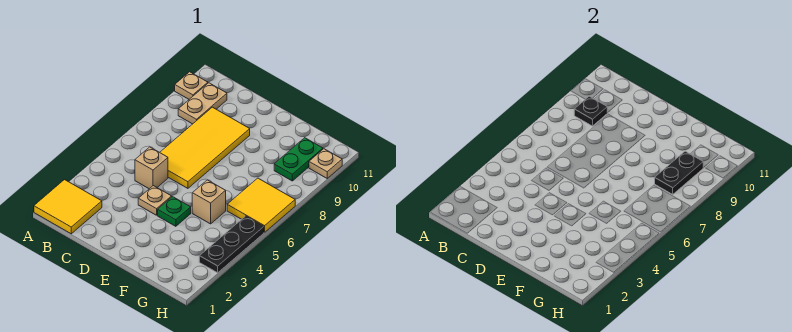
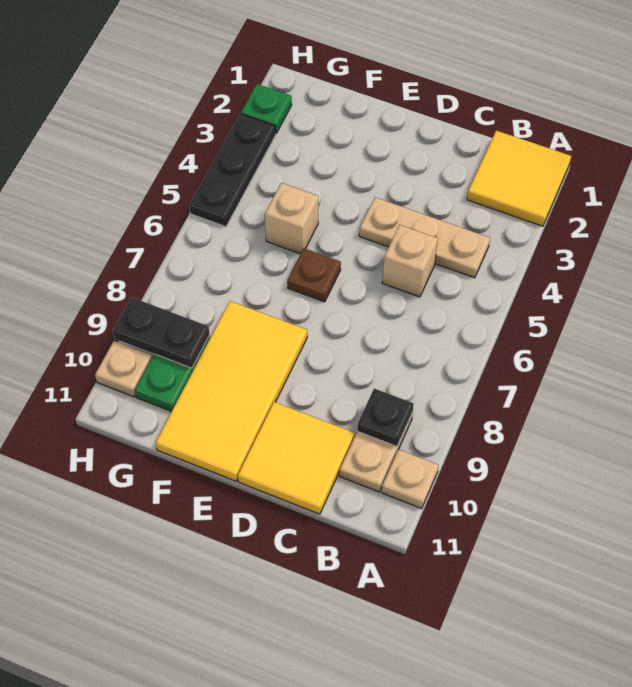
yellow 2x4 tile [160,107,250,188] -> yellow 2x4 tile moved to [156,301,307,481]
tan 1x1 plate [138,186,172,215] -> tan 1x3 plate [359,197,490,278]
green 1x1 plate [158,197,191,226] -> green 1x1 plate moved to [241,84,292,133]
none -> brown 1x1 plate [287,248,341,302]
yellow 2x2 tile [227,178,295,232] -> yellow 2x2 tile moved to [238,402,354,514]
black 1x2 plate [655,151,703,194] -> black 1x2 plate turned to [113,297,210,368]

